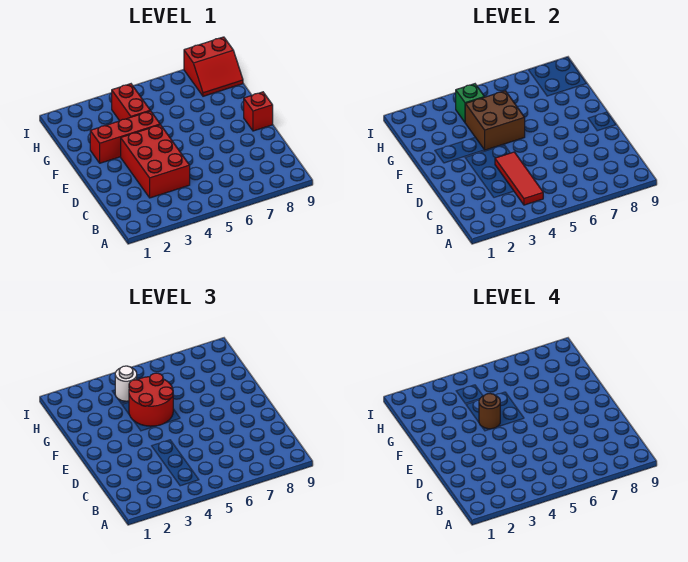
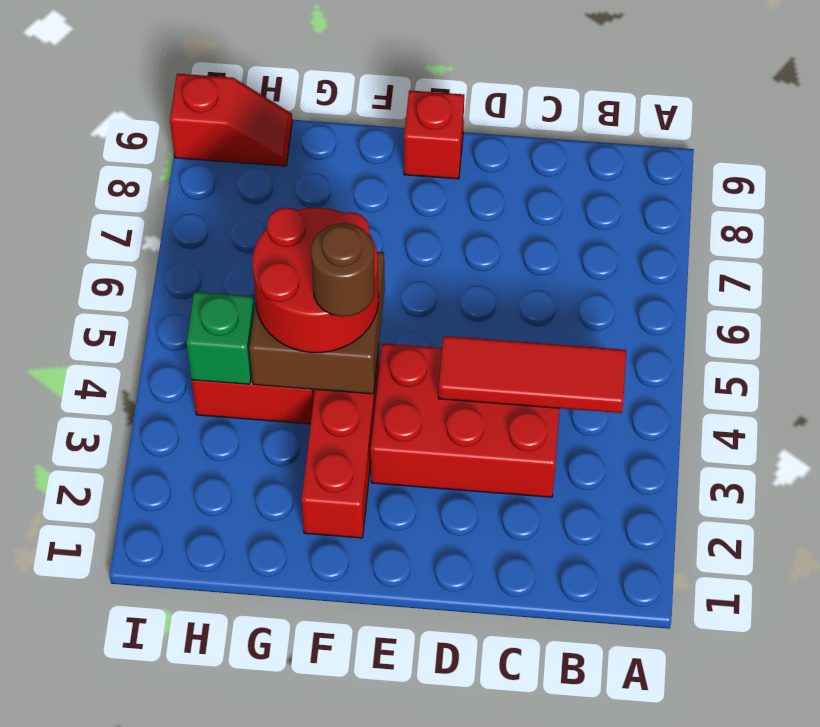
white 1x1 round brick [115,366,137,401] -> none
red 2x2 slope [184,37,243,96] -> red 1x2 slope [170,74,292,166]

